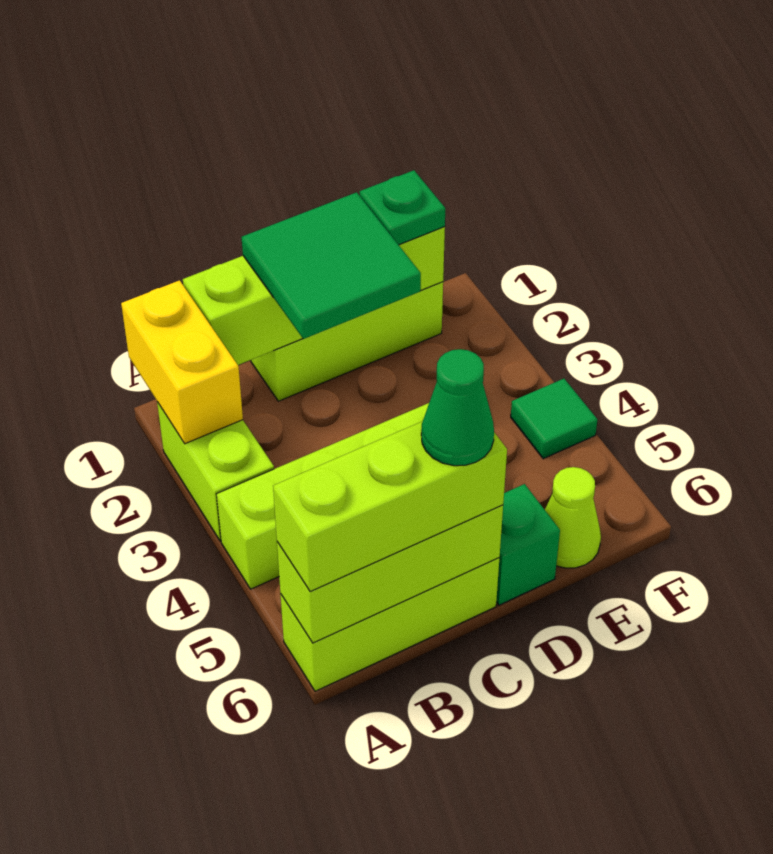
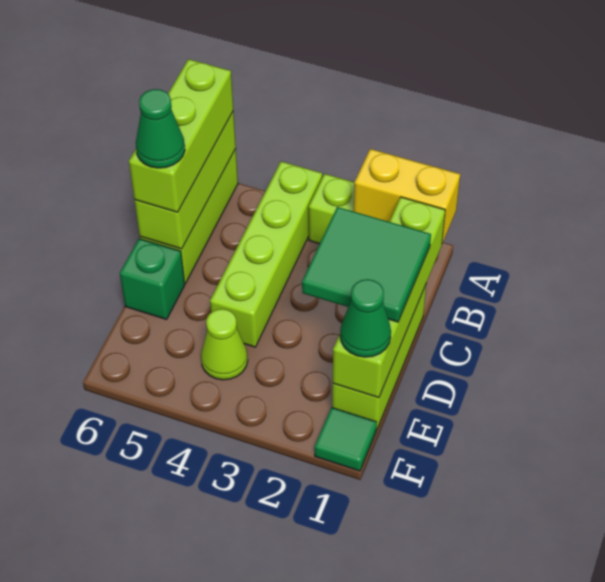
green 1x1 plate [360,170,445,245] -> green 1x1 cone [340,279,391,357]
lime 1x1 cone [545,467,601,568] -> lime 1x1 cone moved to [201,309,248,380]
green 1x1 tile [511,379,597,459] -> green 1x1 tile moved to [315,408,377,471]

